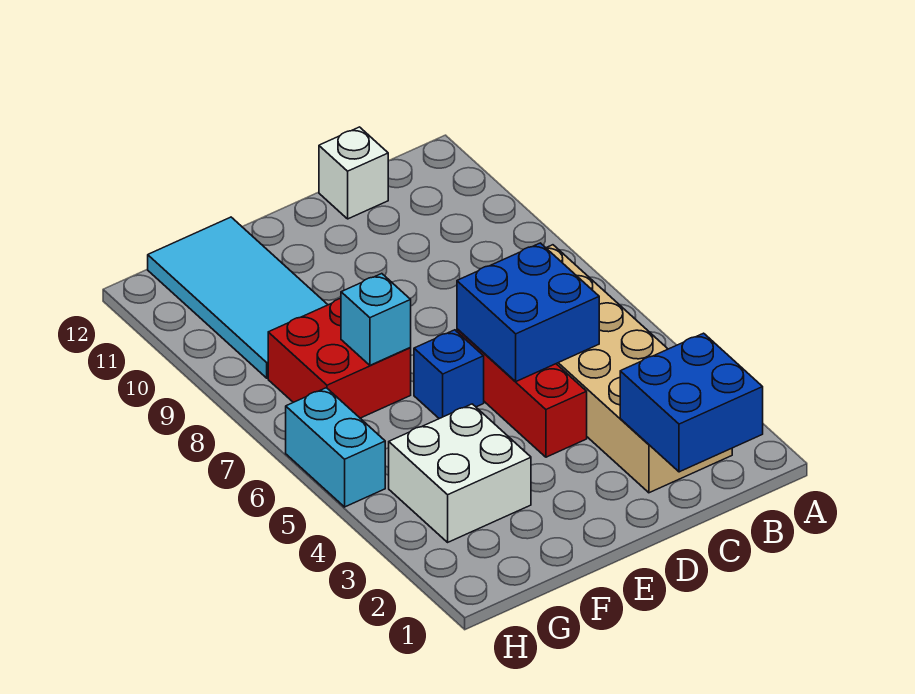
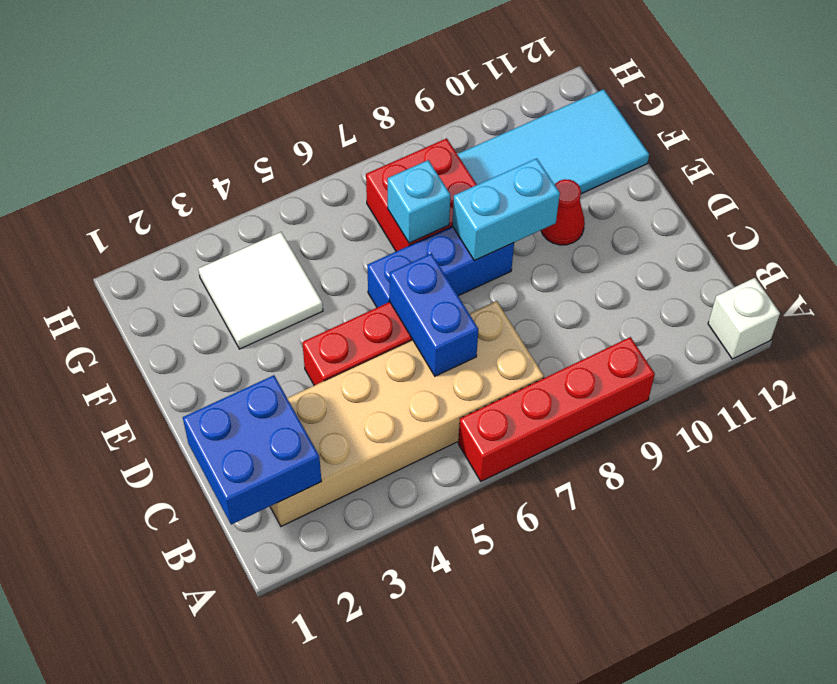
none -> red 1x4 brick [458,337,655,481]
blue 2x2 brick [457,243,599,382] -> blue 1x2 brick [390,253,478,376]
white 1x1 brick [319,127,388,219] -> white 1x1 brick moved to [708,278,780,359]
blue 1x1 brick [414,330,484,419] -> blue 1x3 brick [367,226,514,307]
none -> red 1x1 cone [541,179,585,245]
white 2x2 brick [389,404,531,542] -> white 2x2 tile [198,232,323,349]
cyan 1x2 brick [286,388,385,507] -> cyan 1x2 brick moved to [452,158,560,261]

